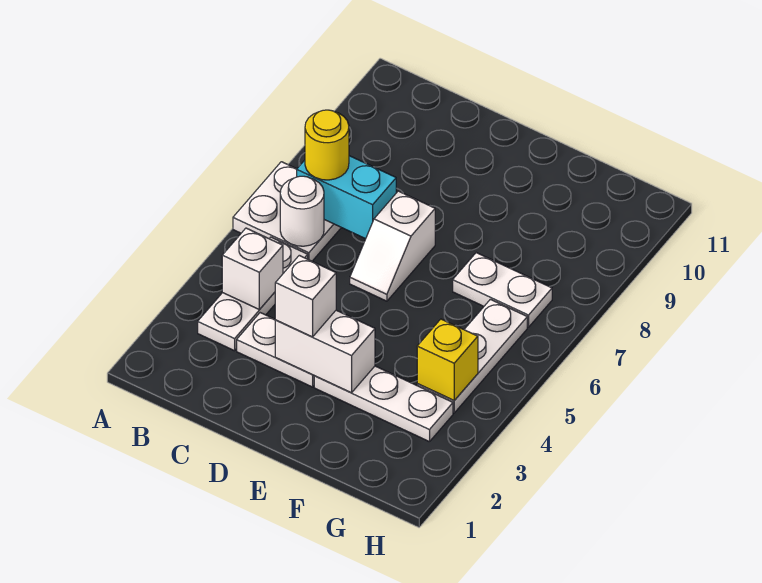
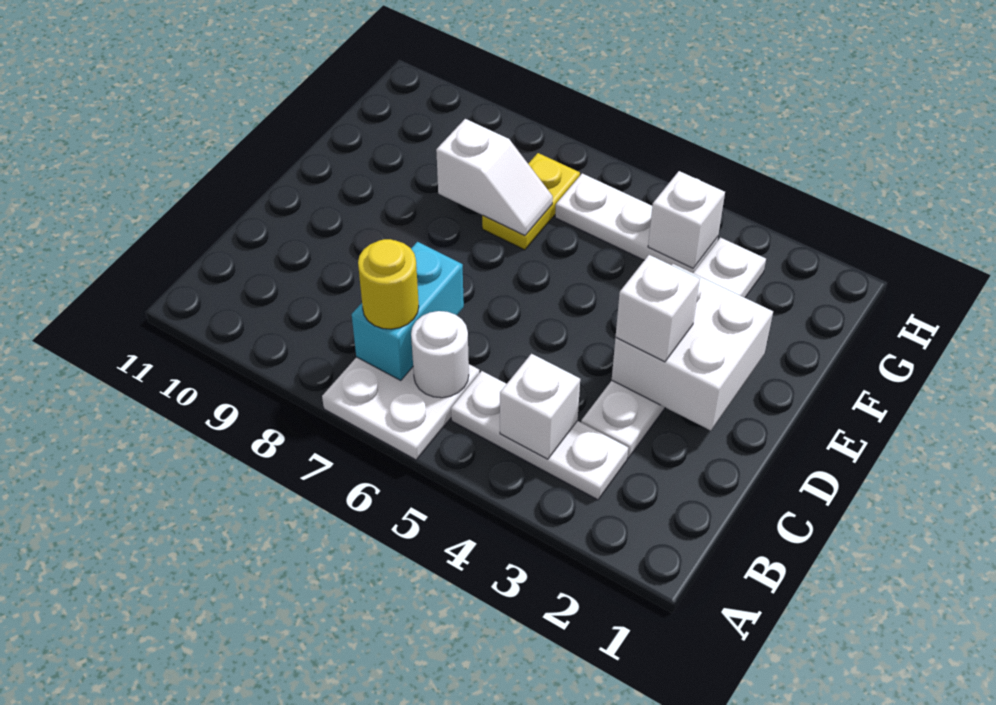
white 1x2 brick [275,310,375,393] -> white 2x2 brick [612,264,773,431]
white 1x2 slope [350,191,435,301] -> white 1x2 slope moved to [436,119,553,235]
white 1x2 plate [453,253,552,327] -> yellow 1x2 plate [482,153,580,250]
yellow 1x1 brick [417,319,478,400] -> white 1x1 brick [648,171,725,268]

